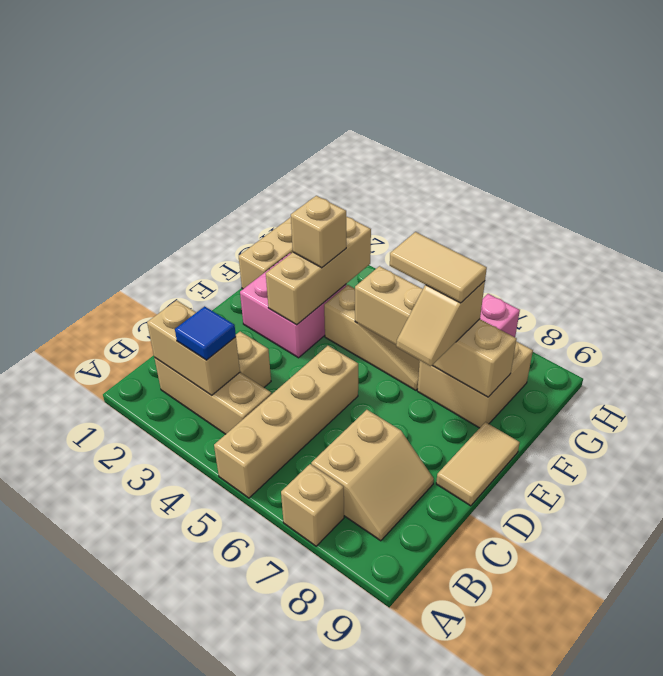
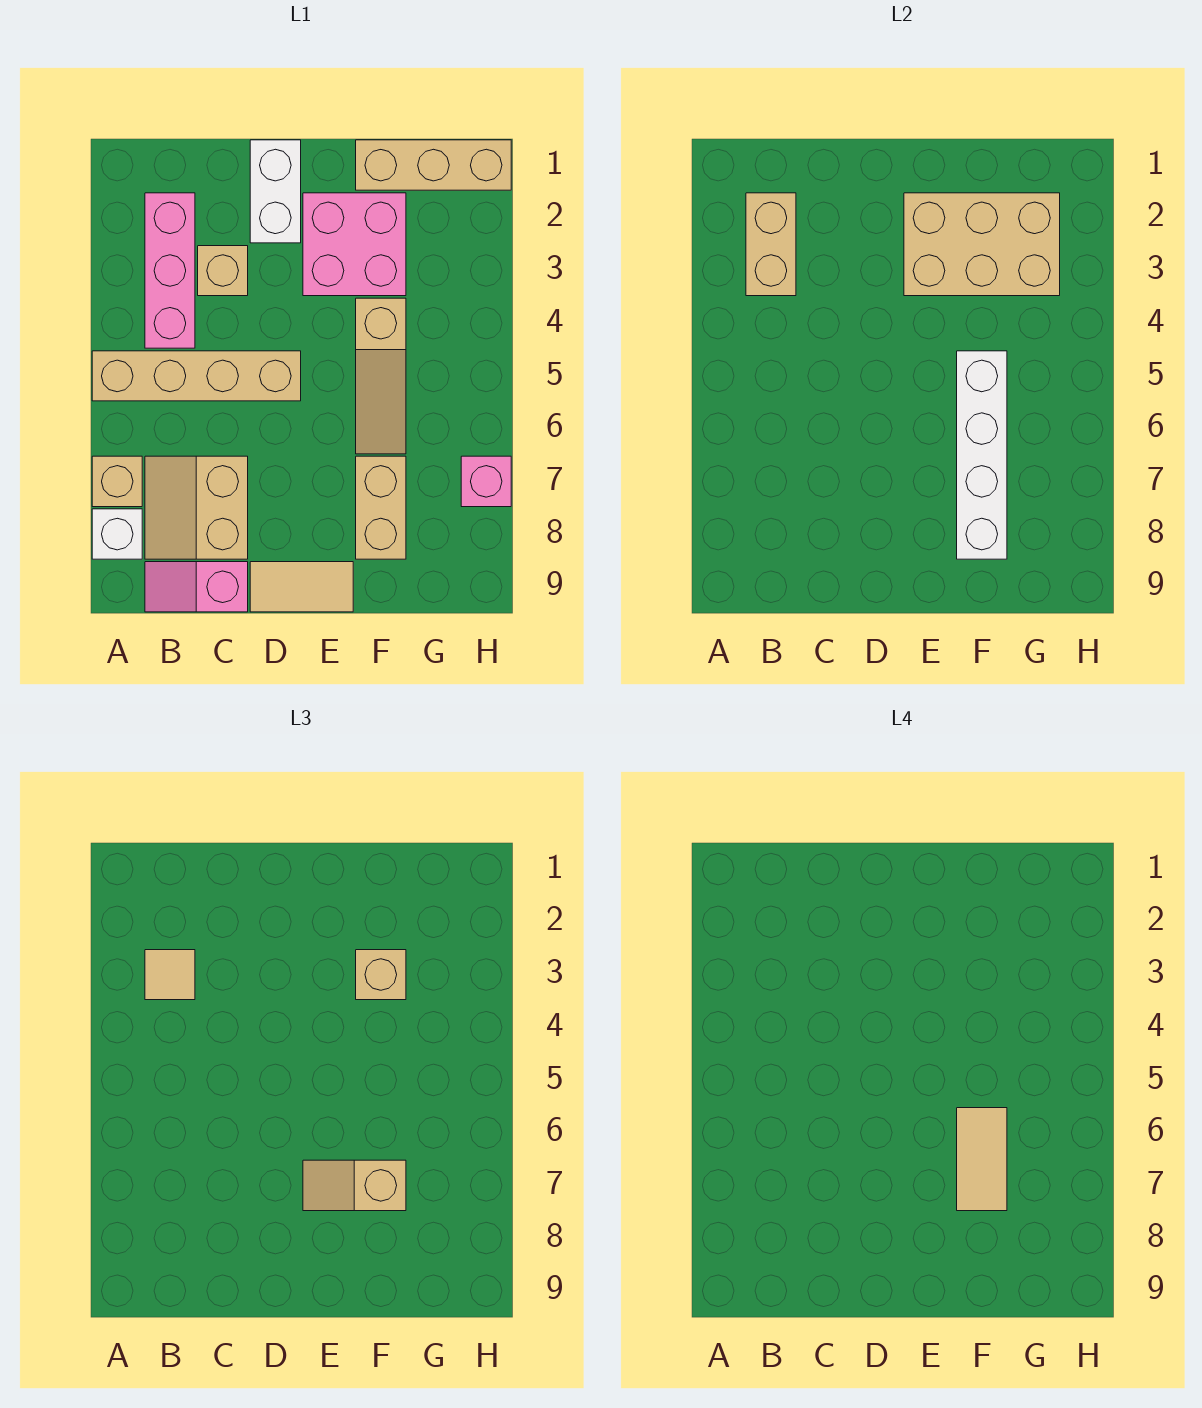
none -> white 1x1 brick [92,509,142,559]
tan 1x3 brick [154,358,271,434] -> pink 1x3 brick [145,193,195,348]
blue 1x1 tile [175,306,236,360] -> tan 1x1 tile [145,950,195,1000]
tan 2x2 slope [311,410,434,541] -> tan 2x2 slope turned to [145,456,248,559]
none -> pink 1x2 slope [145,562,248,612]
none -> white 1x2 brick [250,140,301,243]
tan 1x3 brick [266,217,371,325] -> tan 2x3 brick [904,193,1060,296]
tan 1x4 brick [355,266,517,397] -> white 1x4 brick [957,351,1007,559]
tan 2x2 brick [417,341,533,428] -> tan 1x2 brick [356,456,406,559]

